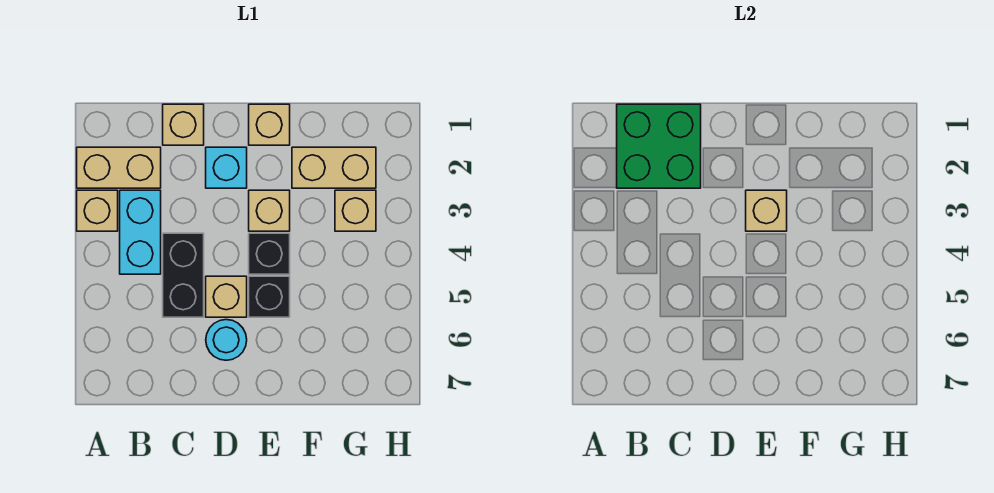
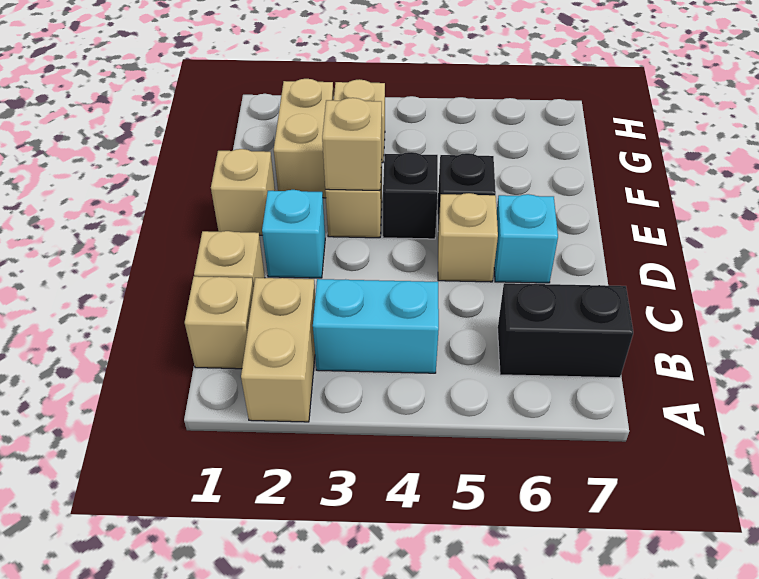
tan 1x1 brick [77,190,118,231] -> tan 1x1 brick moved to [185,276,254,369]
green 2x2 brick [617,104,701,188] -> none
black 1x2 brick [163,233,204,317] -> black 1x2 brick moved to [498,283,633,378]
cyan 1x1 round brick [206,320,247,360] -> cyan 1x1 brick [494,194,558,283]

